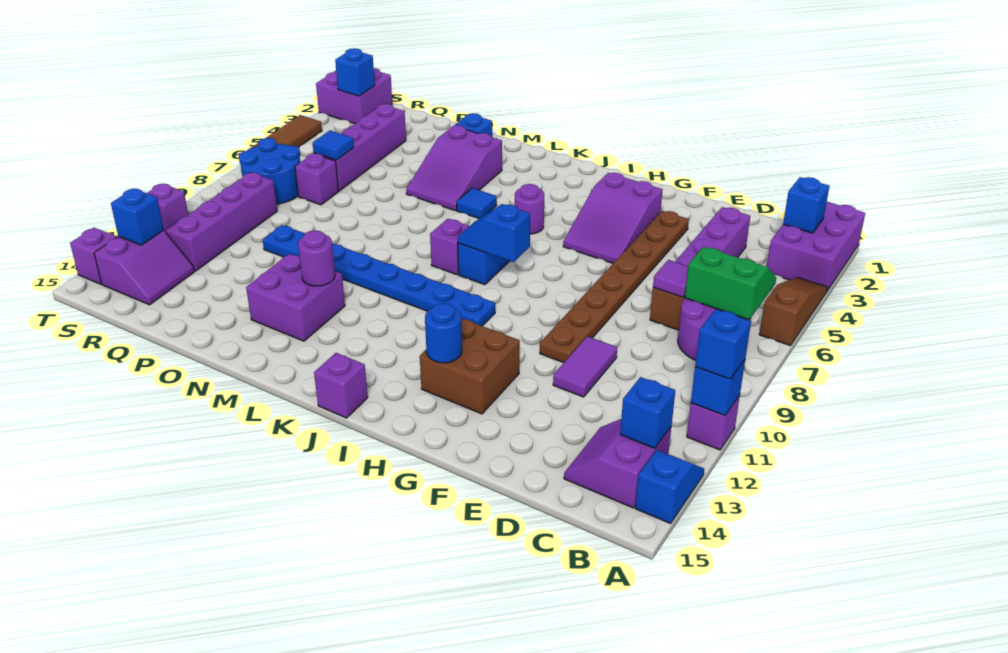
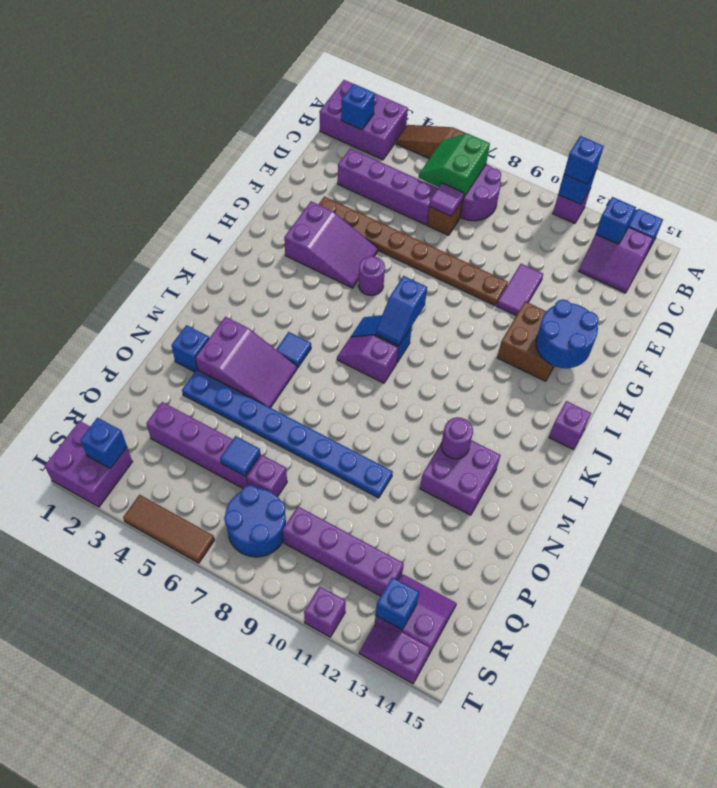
purple 1x2 tile [553,336,617,397] -> purple 1x2 tile turned to [497,264,543,316]
blue 1x1 round brick [425,303,462,363] -> blue 2x2 round brick [536,299,599,368]
blue 1x8 plate [263,225,495,326] -> blue 1x8 plate turned to [182,370,393,498]
purple 1x1 round brick [515,184,544,234] -> purple 1x1 round brick moved to [358,256,385,296]

